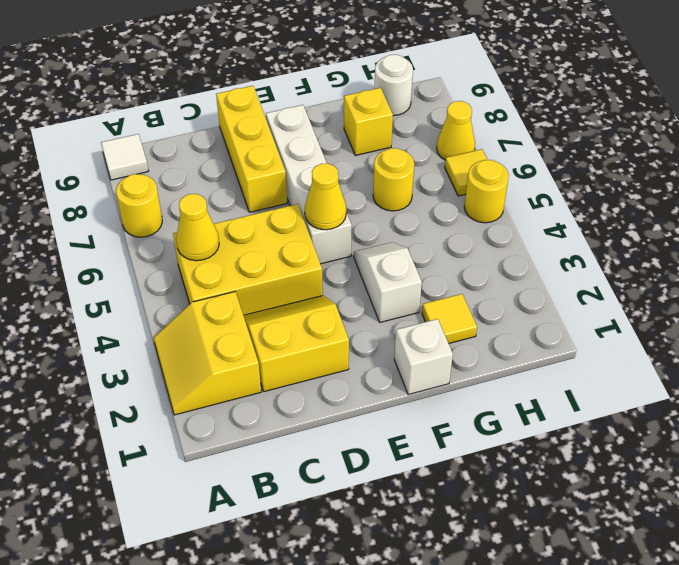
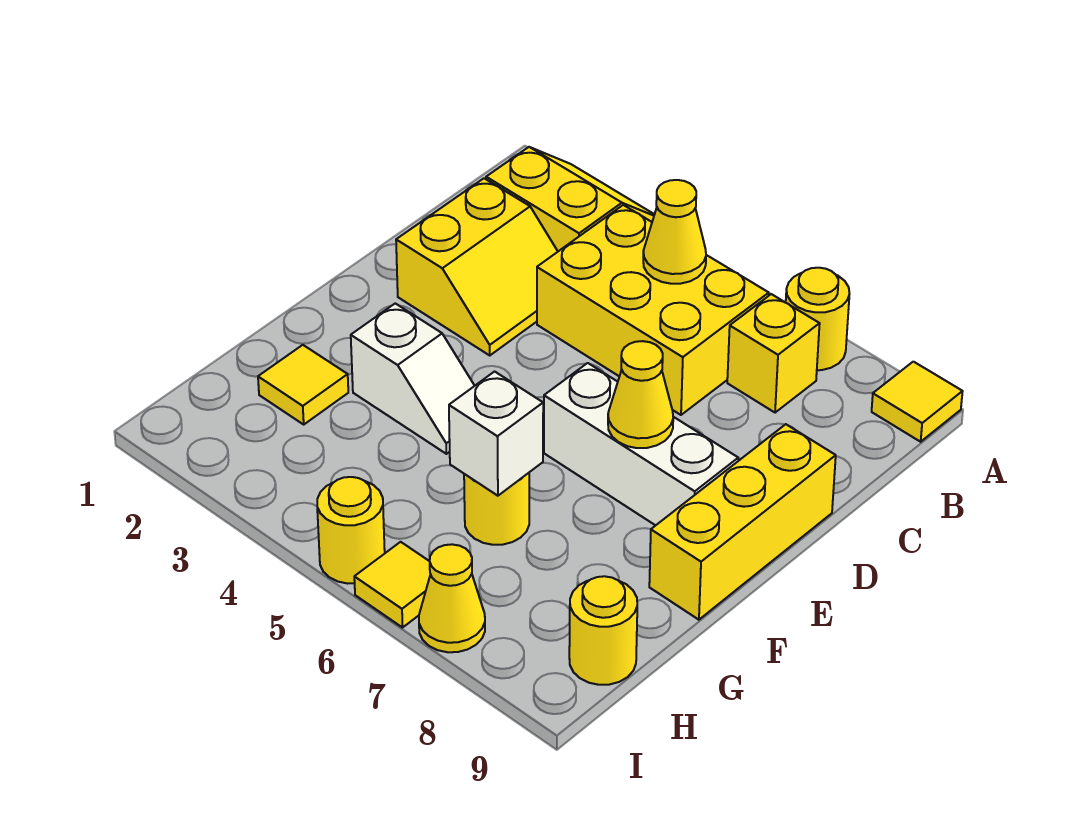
white 1x1 tile [101,134,148,180] -> yellow 1x1 tile [872,362,963,442]
yellow 2x3 brick [173,204,323,315] -> yellow 2x3 brick turned to [537,205,769,415]
yellow 1x3 brick [216,86,287,212] -> yellow 1x3 brick turned to [649,424,836,620]
white 1x4 brick [266,105,352,264] -> white 1x3 brick [544,363,738,525]
yellow 1x1 cone [305,163,346,230] -> yellow 1x1 cone moved to [608,341,673,448]
white 1x1 brick [394,319,453,395] -> white 1x1 brick moved to [449,372,543,496]
yellow 1x1 brick [344,88,393,155] -> yellow 1x1 brick moved to [727,294,820,413]
white 1x1 round brick [374,55,413,116] -> yellow 1x1 round brick [569,576,637,685]

